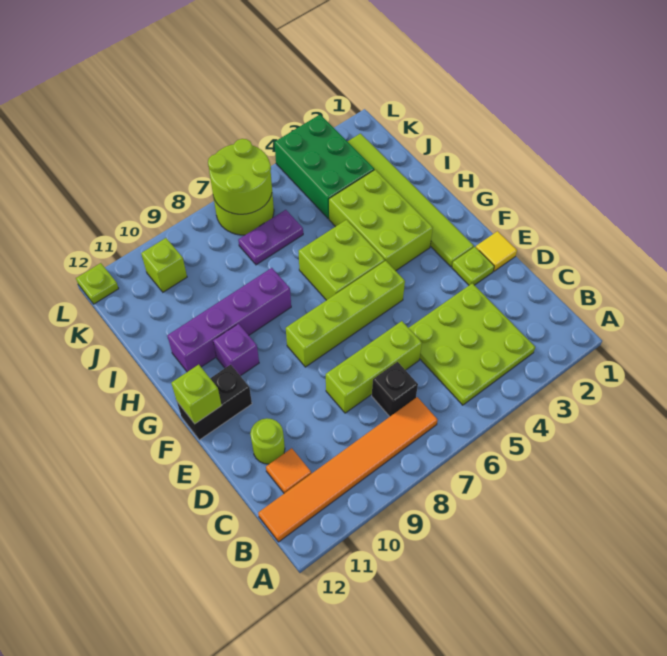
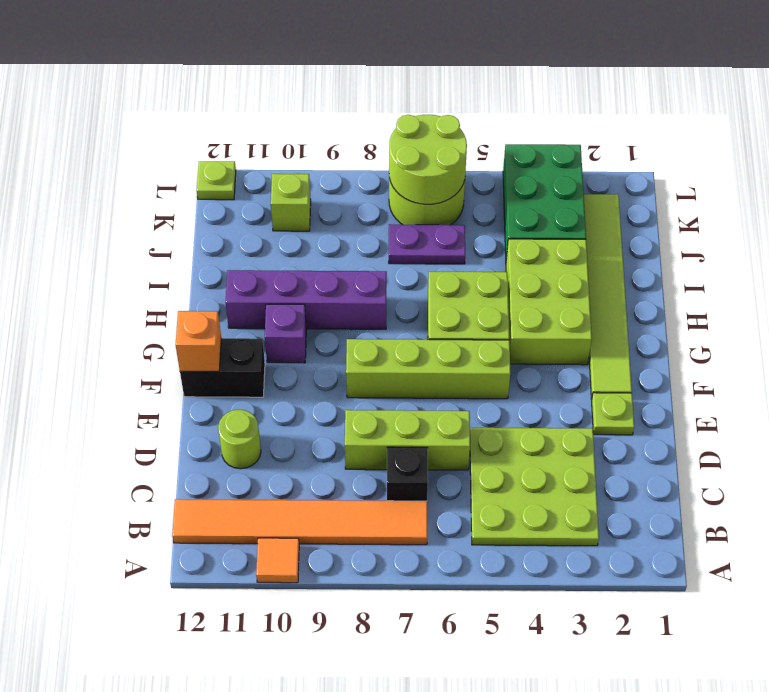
orange 1x1 tile [266,448,311,493] -> orange 1x1 tile moved to [256,538,299,583]
yellow 1x1 tile [476,231,517,271] -> none
lime 1x1 brick [172,365,222,424] -> orange 1x1 brick [175,311,221,371]

